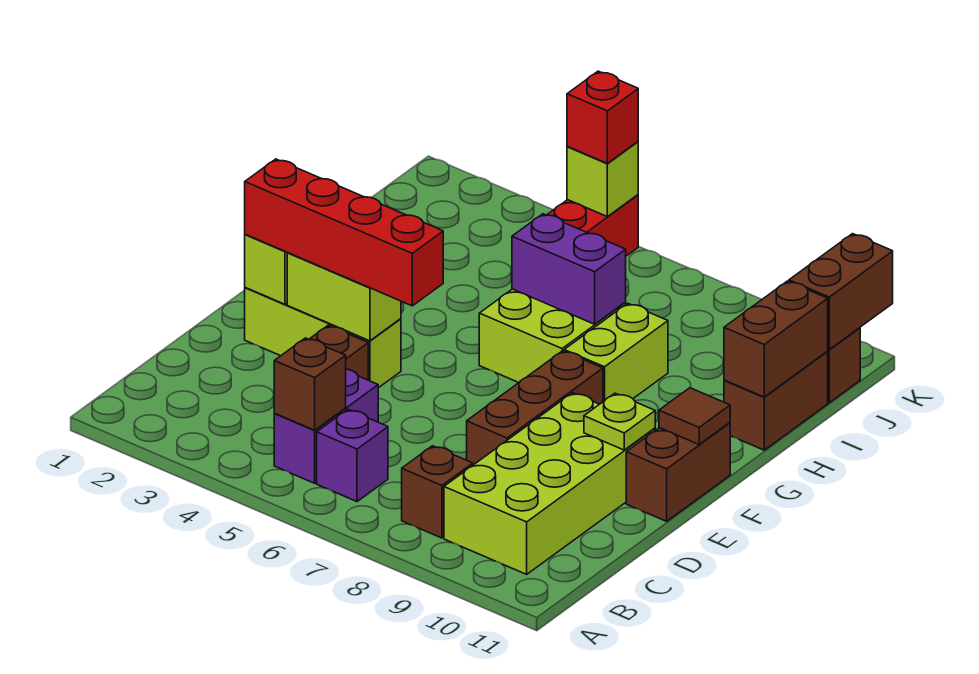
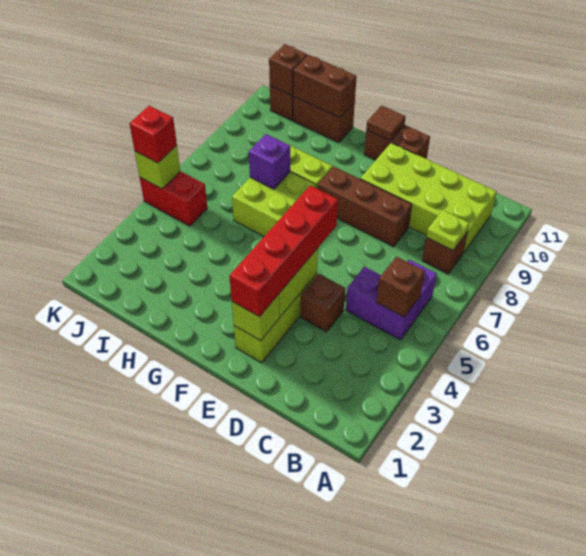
lime 1x1 plate [584,393,655,450] -> lime 1x1 plate moved to [426,210,470,250]
purple 1x2 brick [512,214,626,324] -> purple 1x1 brick [249,134,290,189]
brown 1x2 brick [789,234,893,349] -> brown 1x1 brick [269,44,307,96]

